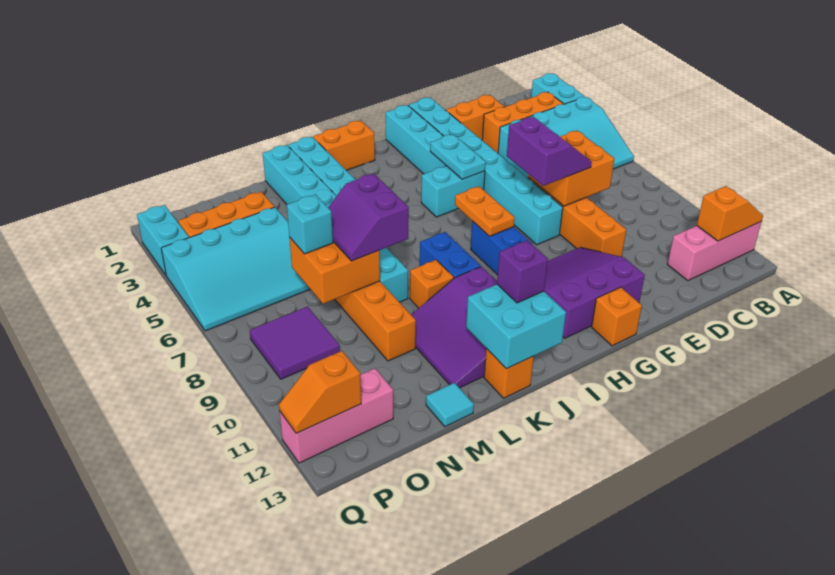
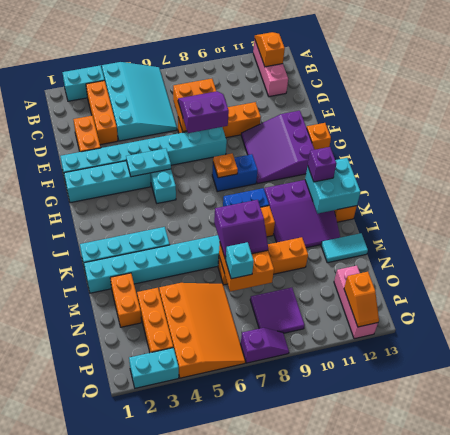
orange 1x2 plate [455,186,515,237] -> orange 1x1 plate [213,153,238,178]
orange 1x2 brick [313,121,375,170] -> orange 1x2 brick moved to [110,273,141,327]
cyan 1x1 tile [426,383,474,427] -> cyan 1x2 tile [321,233,368,263]
cyan 3x4 slope [161,207,310,331] -> orange 3x4 slope [159,283,245,378]
none -> purple 1x2 slope [241,328,289,363]

